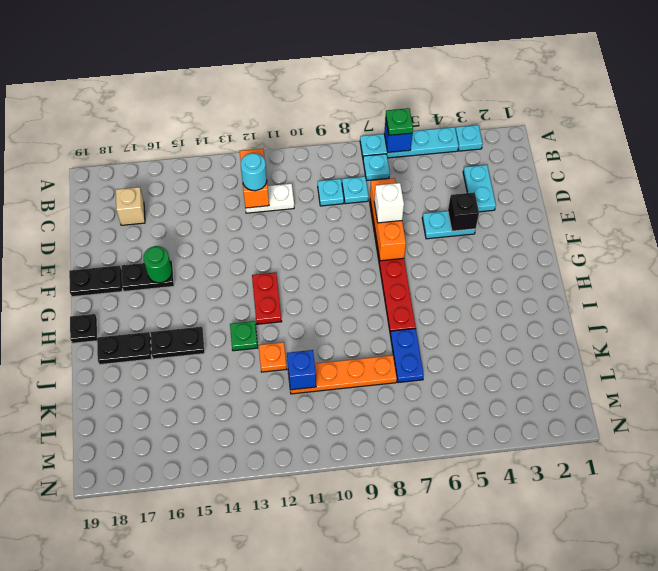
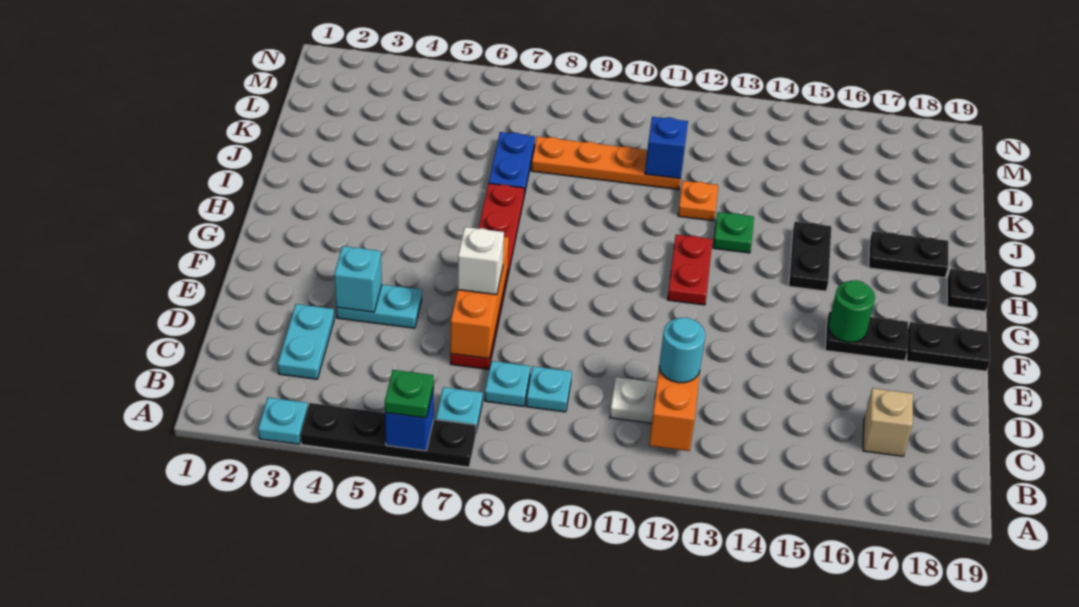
cyan 1x4 plate [360,127,459,158] -> black 1x4 plate [301,403,476,467]
black 1x1 brick [448,192,479,231] -> cyan 1x1 brick [334,246,382,312]
black 1x2 plate [150,327,205,359] -> black 1x2 plate turned to [789,222,831,291]

